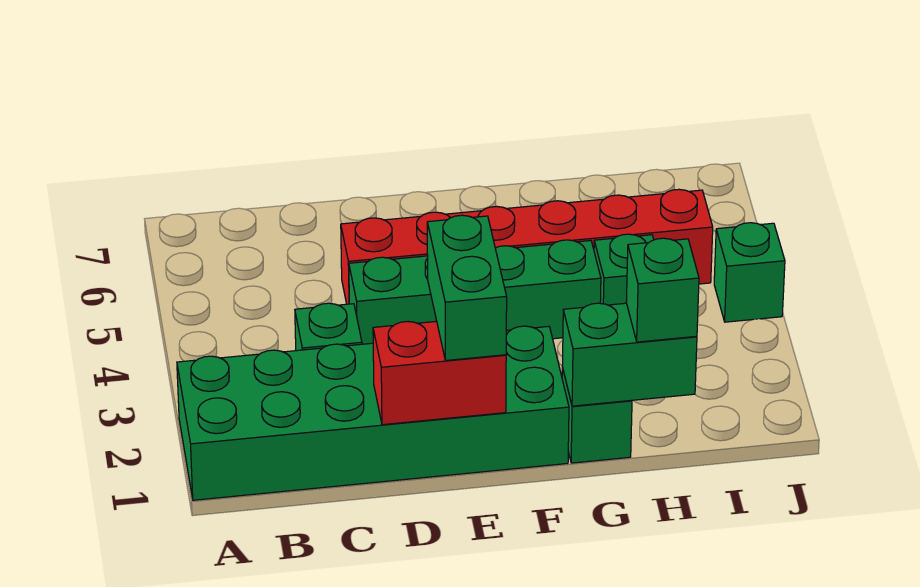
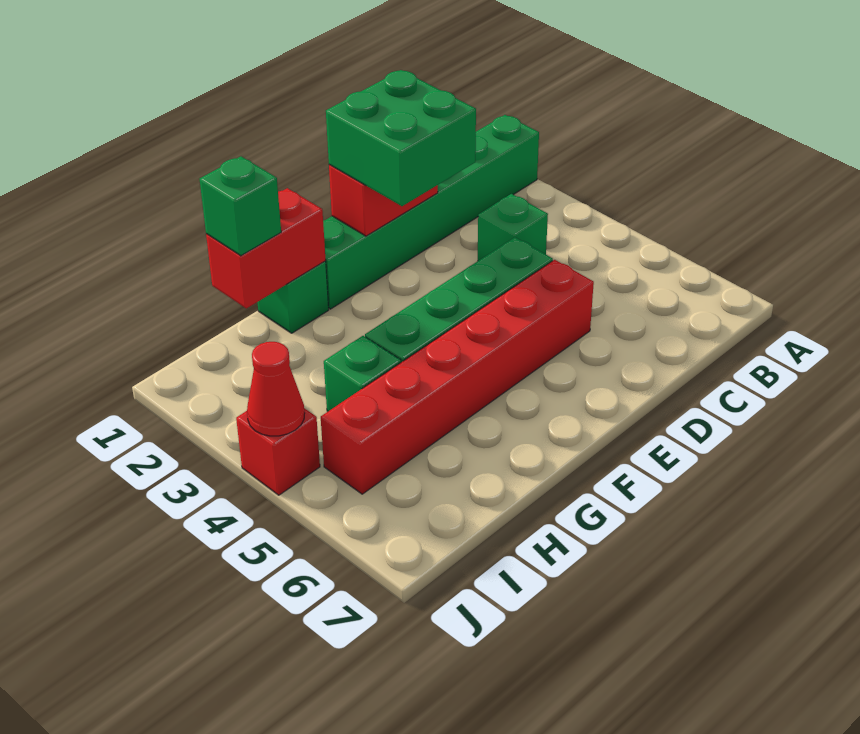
green 2x6 brick [177,326,569,500] -> green 1x6 brick [323,115,539,309]
green 1x2 brick [427,215,507,360] -> green 2x2 brick [326,70,476,206]
green 1x2 brick [562,303,697,406] -> red 1x2 brick [206,188,326,308]
green 1x1 brick [714,223,785,322] -> red 1x1 brick [236,408,320,495]
none -> red 1x1 cone [247,342,305,436]

